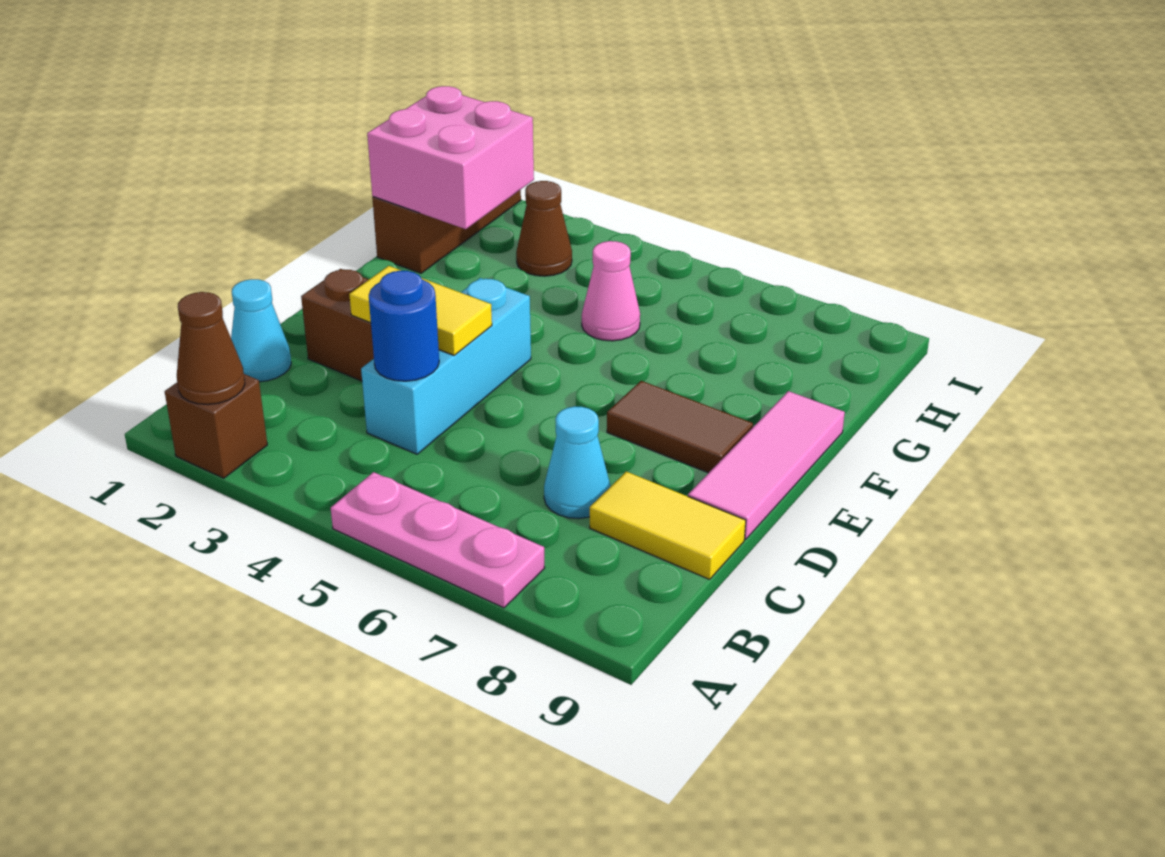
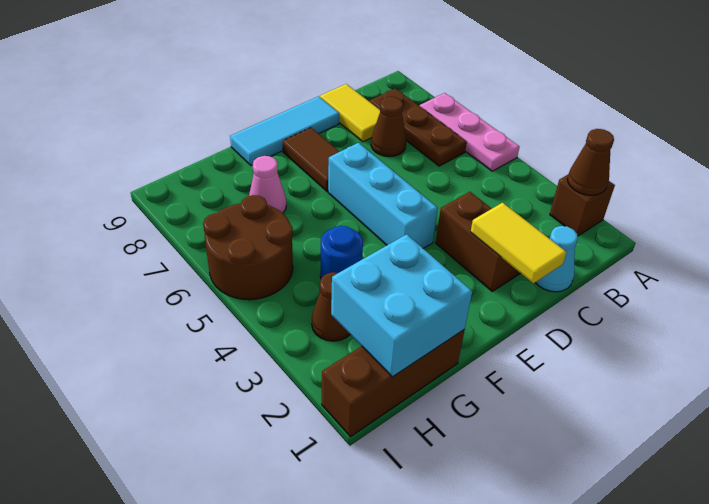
none -> brown 1x3 plate [370,88,467,166]
cyan 1x3 brick [361,278,531,454] -> cyan 1x3 brick turned to [328,143,438,249]
blue 1x1 round brick [369,271,439,381] -> blue 1x1 round brick moved to [320,226,363,278]
cyan 1x1 cone [544,406,610,519] -> brown 1x1 cone [371,97,406,157]
yellow 1x2 tile [349,266,492,355] -> yellow 1x2 tile moved to [471,203,566,283]
pink 1x3 tile [688,391,845,539] -> cyan 1x3 tile [230,96,339,165]
pink 2x2 brick [367,86,534,229] -> cyan 2x2 brick [331,234,472,377]
pink 1x1 cone [582,241,640,341] -> pink 1x1 cone moved to [249,156,286,213]
none -> brown 2x2 round brick [203,195,293,300]

